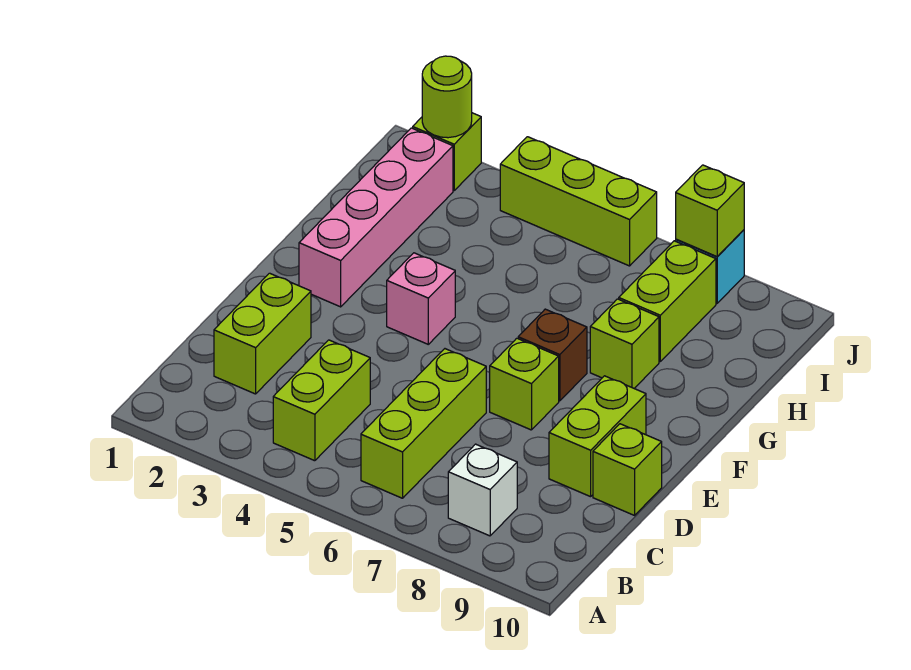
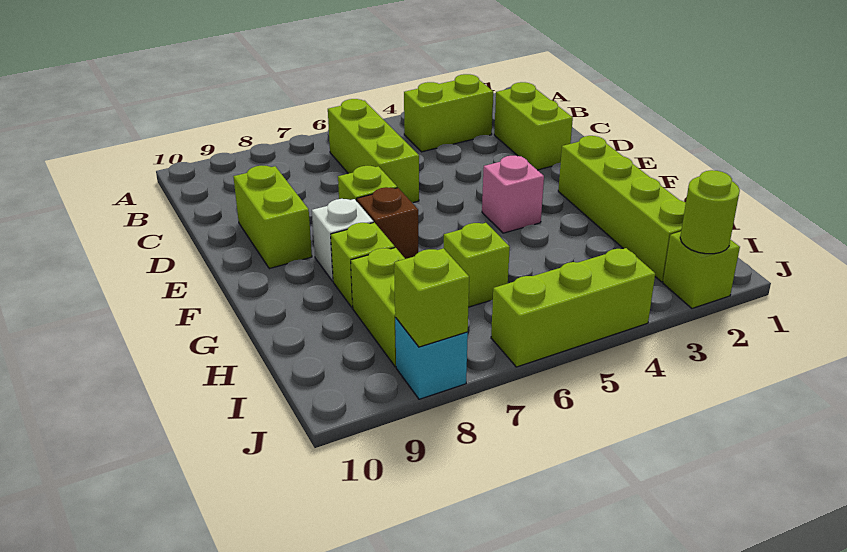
lime 1x2 brick [273,340,370,461] -> lime 1x2 brick turned to [404,74,493,152]
white 1x1 brick [448,444,517,536] -> white 1x1 brick moved to [312,199,374,281]
lime 1x1 brick [593,424,662,515] -> lime 1x1 brick moved to [444,223,510,307]
pink 1x4 brick [299,128,453,307] -> lime 1x4 brick [558,136,686,282]

